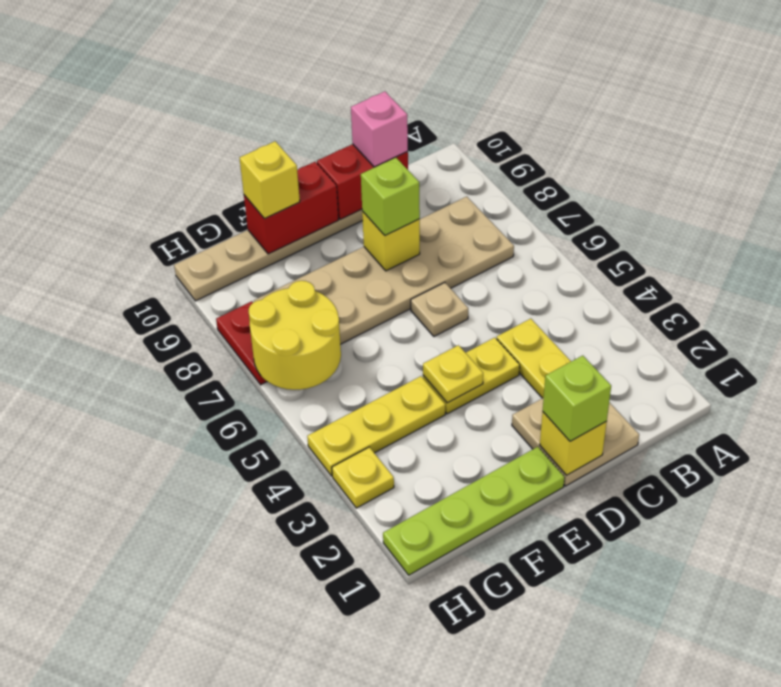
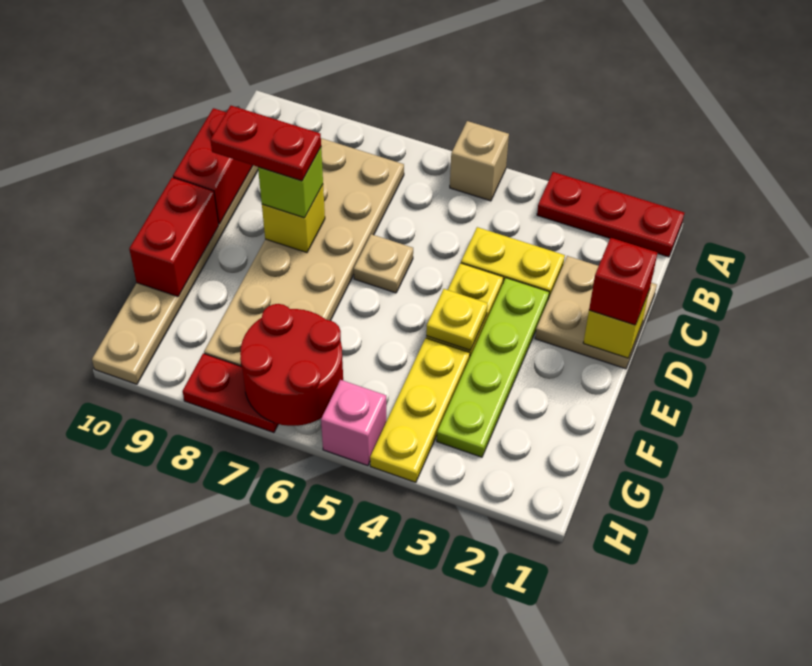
none -> red 1x3 plate [537,172,684,257]
none -> tan 1x1 brick [450,121,509,201]
pink 1x1 brick [351,91,408,167] -> pink 1x1 brick moved to [321,380,386,466]
lime 1x1 brick [543,356,611,441] -> red 1x1 brick [589,238,658,325]
none -> red 1x2 plate [210,106,321,181]
lime 1x4 plate [383,447,565,575] -> lime 1x4 plate moved to [437,278,549,457]
yellow 1x1 brick [240,141,300,218] -> none
yellow 2x2 round brick [249,281,341,390] -> red 2x2 round brick [240,304,343,426]
yellow 1x1 plate [332,447,394,508] -> none

